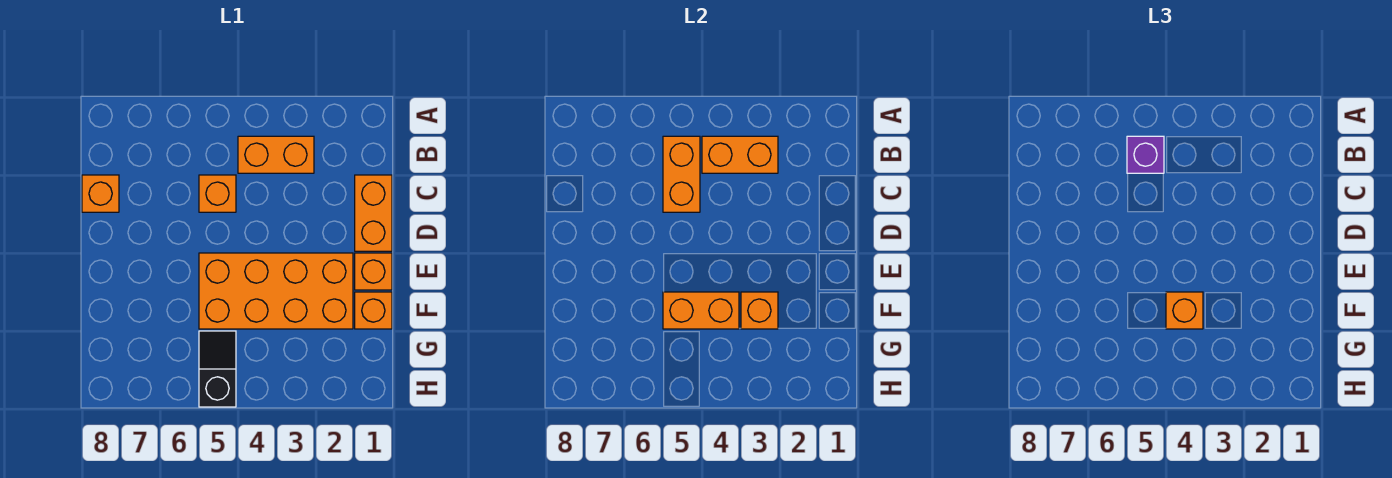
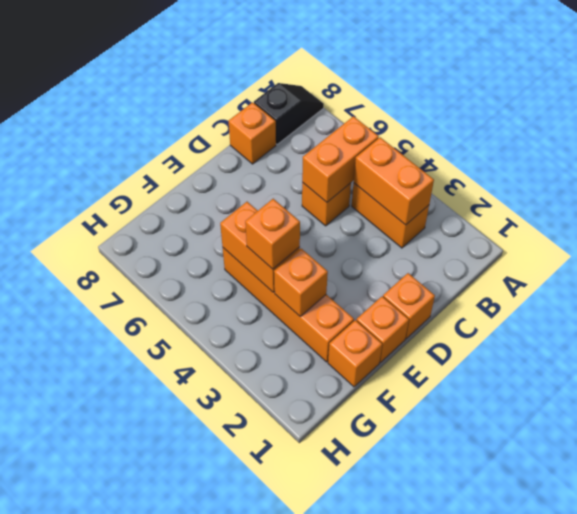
purple 1x1 brick [1127,136,1164,173] -> none
orange 1x2 brick [355,175,392,251] -> orange 1x1 brick [383,273,435,339]
orange 2x4 brick [199,253,353,329] -> orange 1x4 brick [223,248,354,362]
black 1x2 slope [199,331,236,407] -> black 1x2 slope moved to [254,83,324,145]

